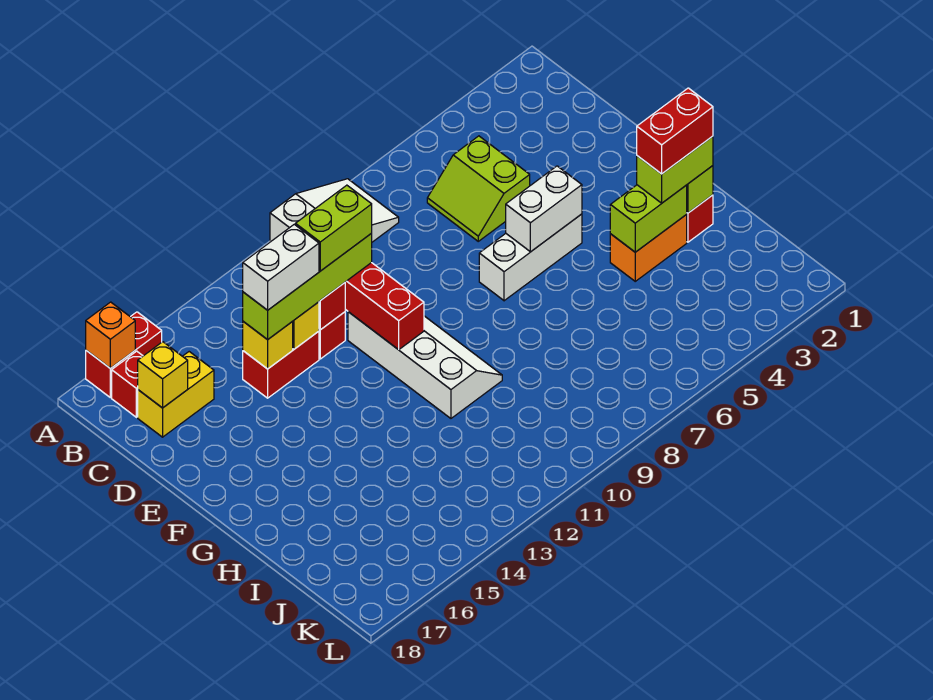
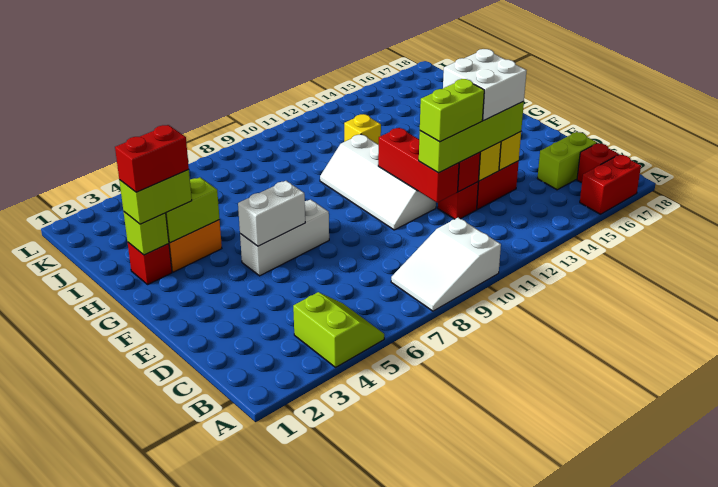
orange 1x1 brick [86,302,135,368] -> none
lime 2x2 slope [427,136,530,241] -> lime 2x2 slope moved to [293,292,384,367]
yellow 1x2 brick [138,352,214,437] -> lime 1x2 brick [537,132,597,190]
yellow 1x1 brick [138,342,188,408] -> yellow 1x1 brick moved to [344,114,381,145]
white 1x2 brick [243,224,319,310] -> white 2x2 brick [443,49,527,121]

